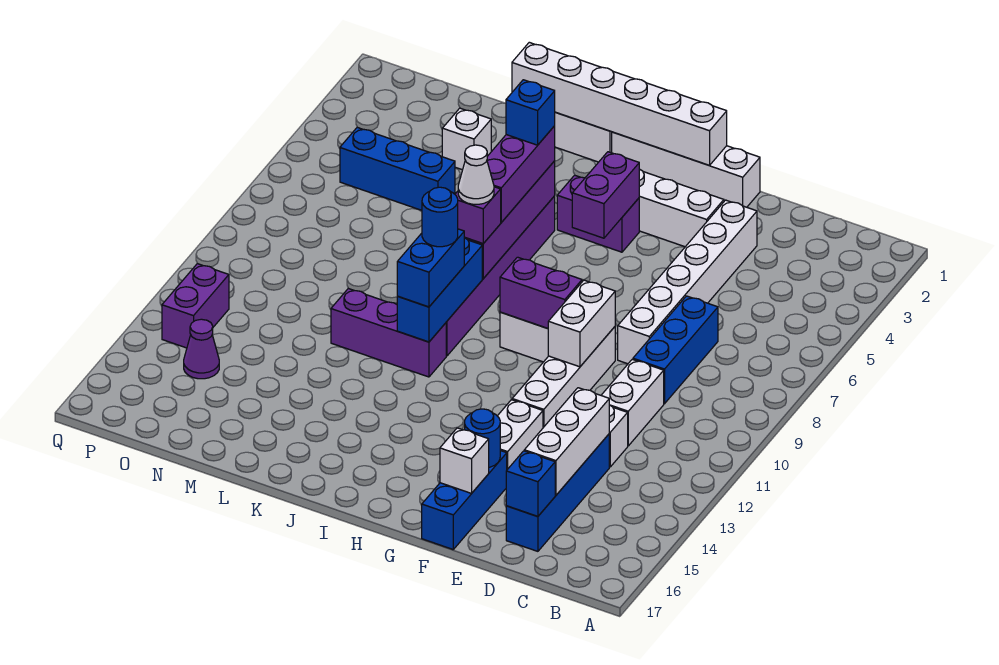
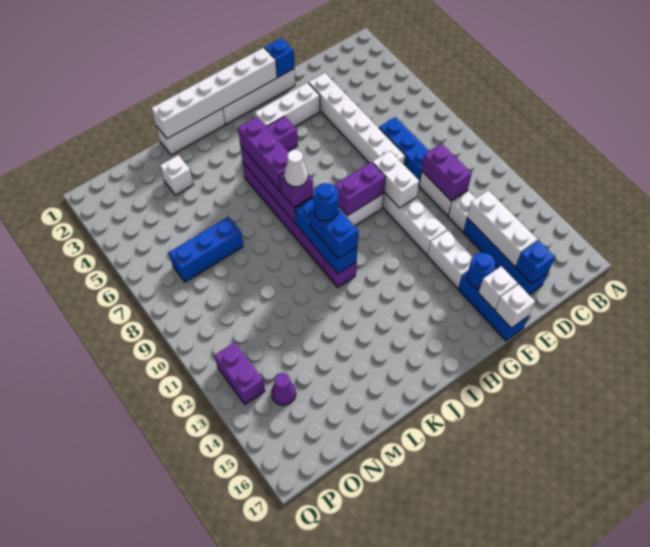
none -> white 1x1 brick [495,284,535,328]
purple 1x2 brick [572,152,639,238] -> purple 1x2 brick moved to [422,143,472,201]
blue 1x1 brick [506,80,555,145] -> blue 1x1 brick moved to [265,38,294,77]
purple 1x3 brick [331,288,446,377] -> purple 1x1 brick [324,258,357,287]
blue 1x3 brick [340,127,455,210] -> blue 1x3 brick moved to [169,217,243,282]

